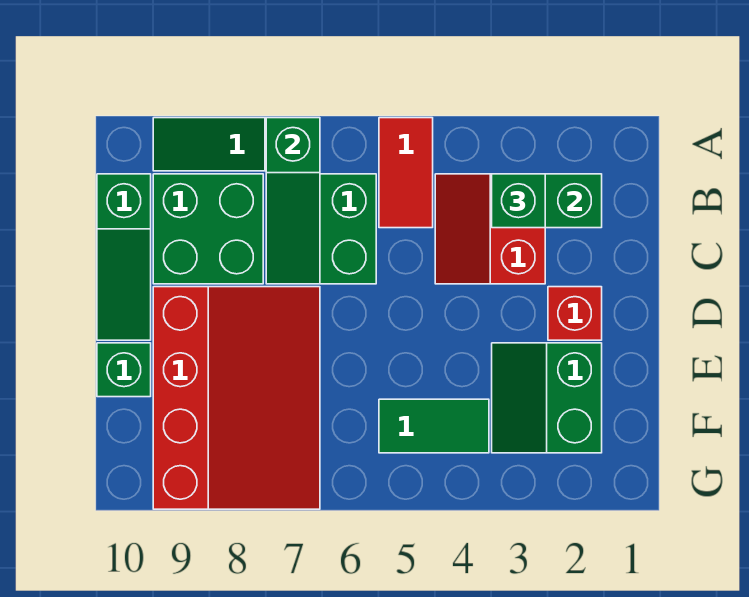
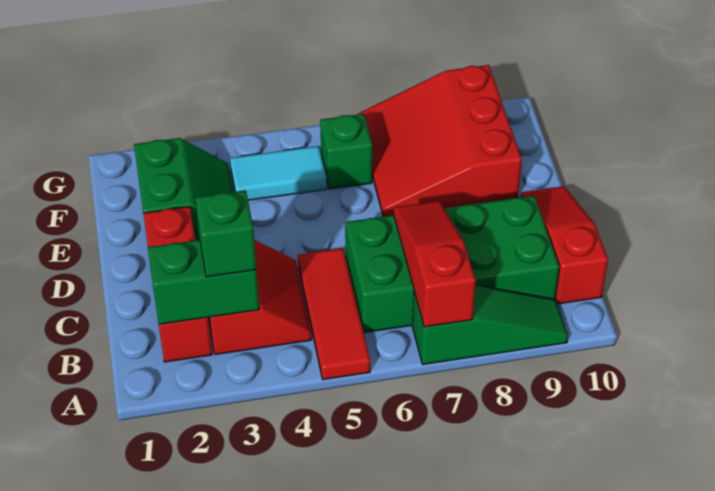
red 1x2 tile [379,118,433,228] -> red 1x3 tile [298,248,370,380]
green 1x3 slope [266,118,320,284] -> red 1x3 slope [394,201,476,327]
green 1x3 slope [97,174,151,340] -> red 1x3 slope [521,186,608,304]
red 1x1 brick [548,287,602,340] -> red 1x3 brick [143,207,212,362]
red 3x4 slope [153,287,320,509] -> red 3x3 slope [358,65,522,217]
green 1x1 brick [97,343,151,397] -> green 1x1 brick moved to [320,114,372,189]
green 1x2 tile [379,399,489,453] -> cyan 1x2 tile [230,146,327,200]

